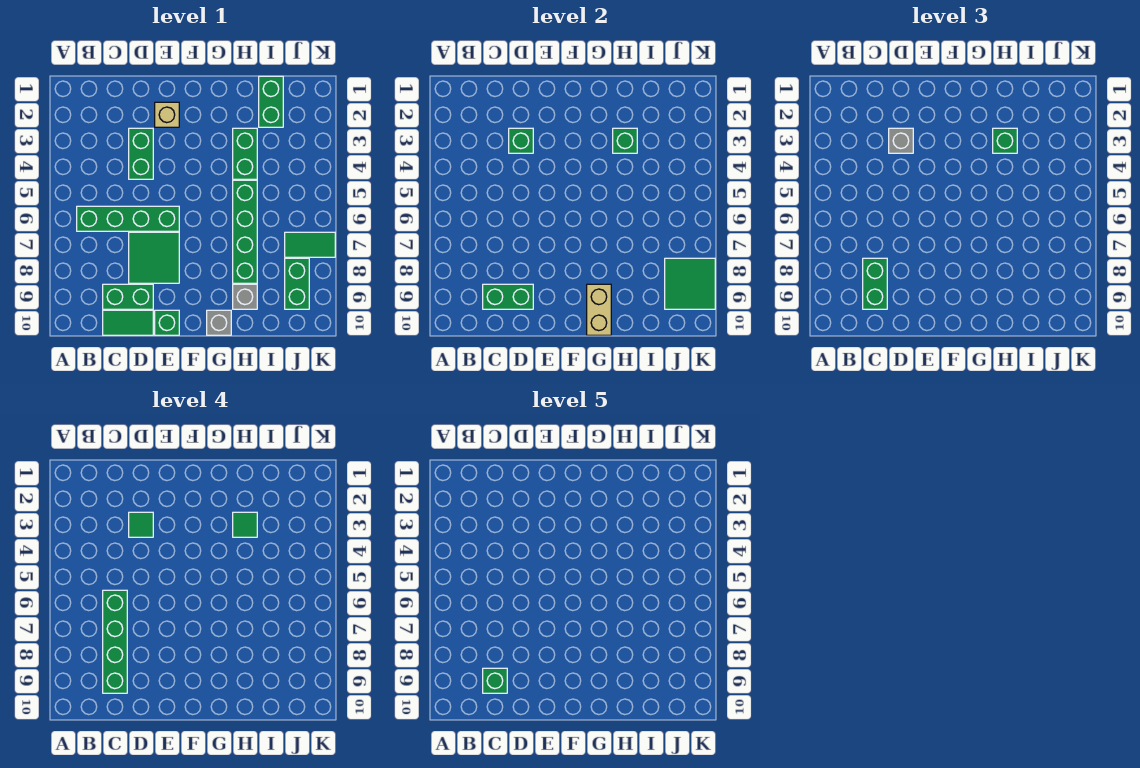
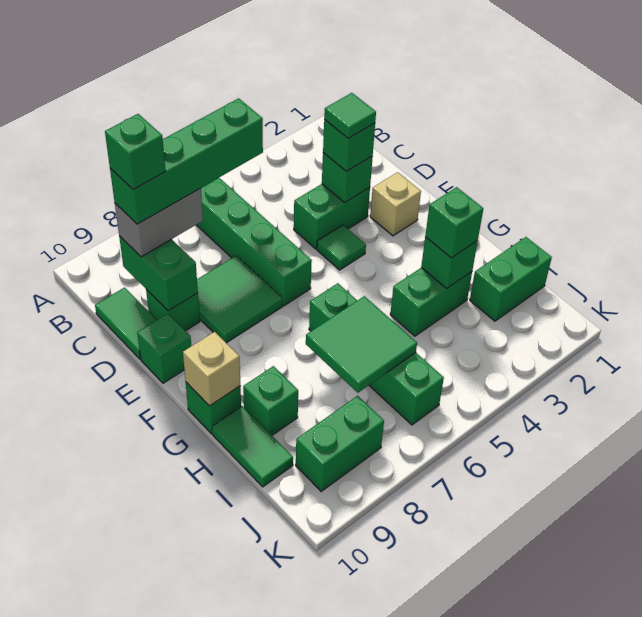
green 1x2 brick [863,258,887,309] -> grey 1x2 brick [115,188,203,257]
green 1x2 brick [103,284,153,309] -> green 1x1 brick [146,289,200,331]
grey 1x1 brick [889,128,913,153] -> green 1x1 brick [323,120,375,171]
tan 1x2 brick [587,284,611,335] -> tan 1x1 brick [183,332,240,406]
grey 1x1 brick [207,310,231,335] -> green 1x1 brick [186,382,241,434]
green 1x1 tile [233,512,257,537] -> green 1x1 tile moved to [317,225,366,270]
green 1x4 brick [233,180,257,283] -> green 1x4 brick turned to [309,283,444,425]
grey 1x1 brick [233,284,257,309] -> green 1x1 brick [243,366,298,435]
green 1x2 tile [285,232,335,257] -> green 1x2 tile moved to [212,406,293,487]
green 2x2 tile [665,258,715,309] -> green 2x2 tile moved to [306,296,417,393]

